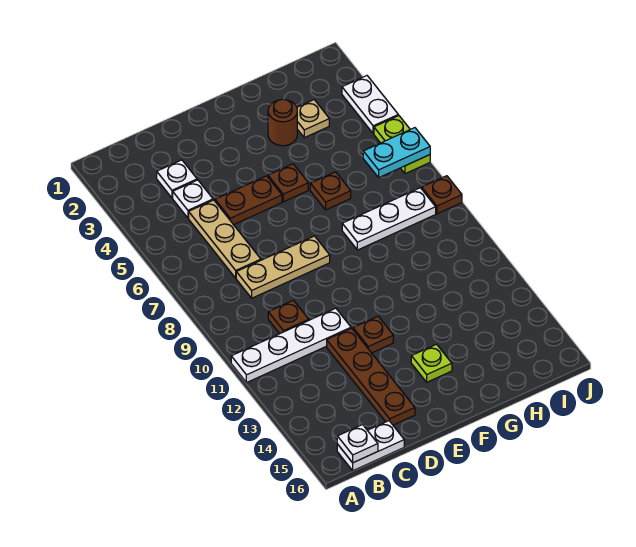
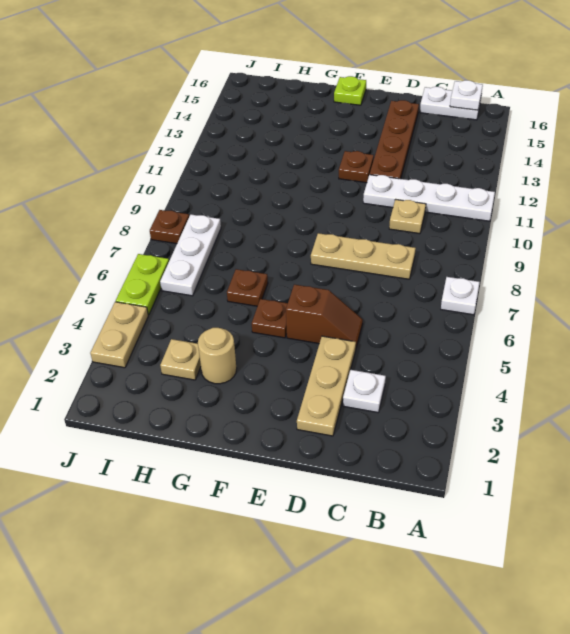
white 1x1 plate [173,180,213,218] -> white 1x1 plate moved to [441,277,480,315]
tan 1x3 plate [189,200,261,278] -> tan 1x3 plate moved to [297,336,356,436]
brown 1x1 plate [268,300,309,334] -> tan 1x1 plate [389,199,426,234]
brown 1x2 plate [215,176,282,225] -> brown 1x2 slope [286,284,363,348]
lime 1x1 plate [411,344,452,382] -> lime 1x1 plate moved to [334,76,366,105]
brown 1x1 round brick [268,99,297,146] -> tan 1x1 round brick [198,328,237,384]
white 1x3 plate [342,188,436,250] -> white 1x3 plate turned to [160,215,221,296]
cyan 1x2 plate [363,128,430,177] -> none
white 1x2 plate [342,76,398,134] -> tan 1x2 plate [90,302,148,368]

